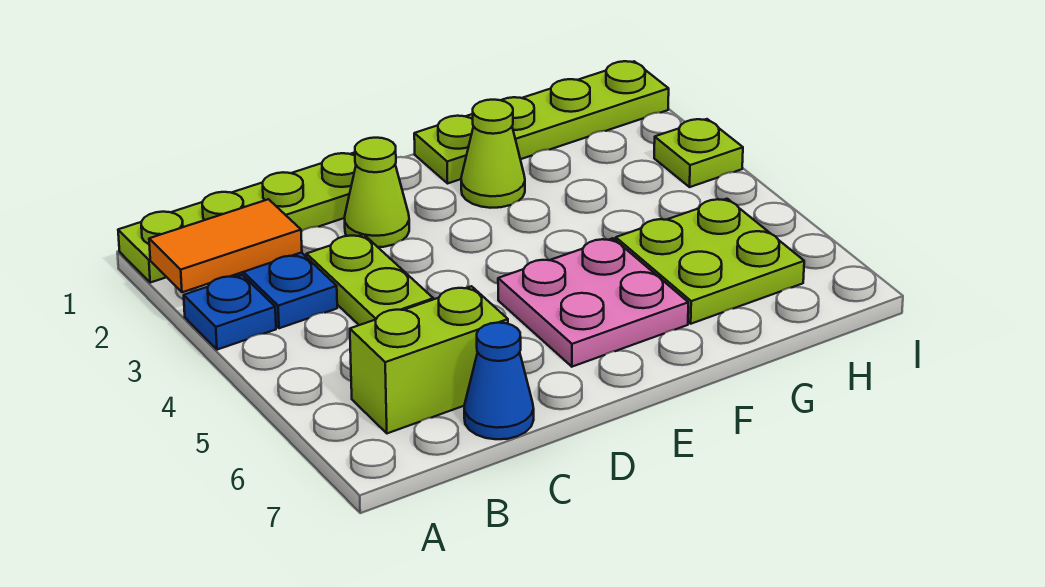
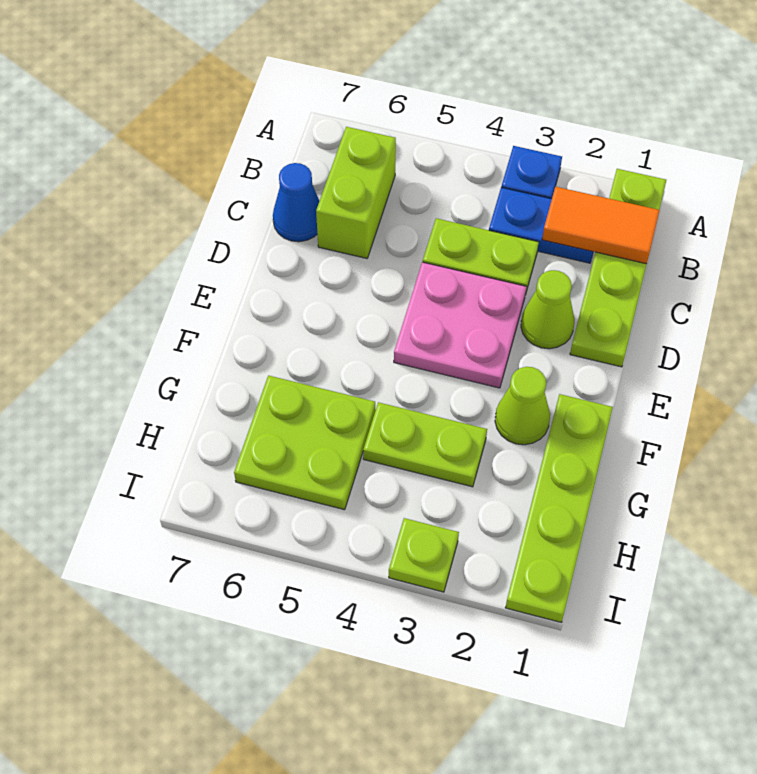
orange 1x2 tile [149,199,302,292] -> orange 1x2 tile turned to [542,187,660,264]
pink 2x2 plate [498,238,688,367] -> pink 2x2 plate moved to [394,262,526,388]
none -> lime 1x2 plate [363,402,487,487]

